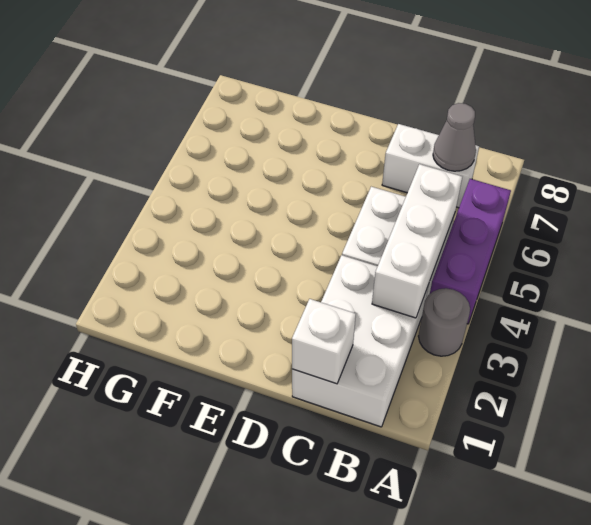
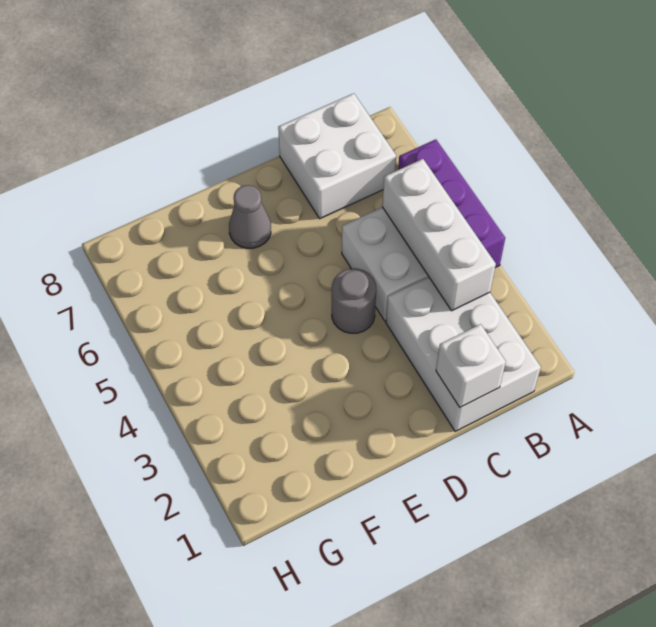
grey 1x1 round brick [418,288,470,356] -> grey 1x1 round brick moved to [332,268,376,333]
white 1x2 brick [382,124,479,208] -> white 2x2 brick [278,93,396,219]
grey 1x1 cone [433,103,476,171] -> grey 1x1 cone moved to [229,185,271,248]

